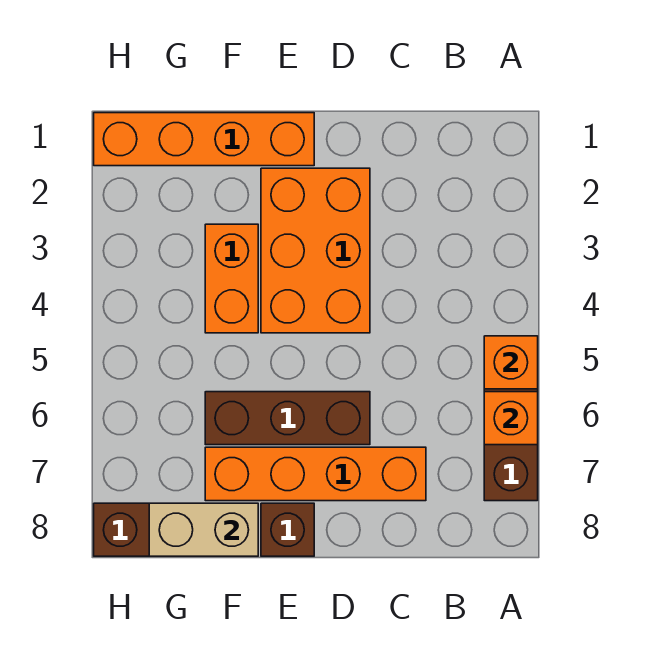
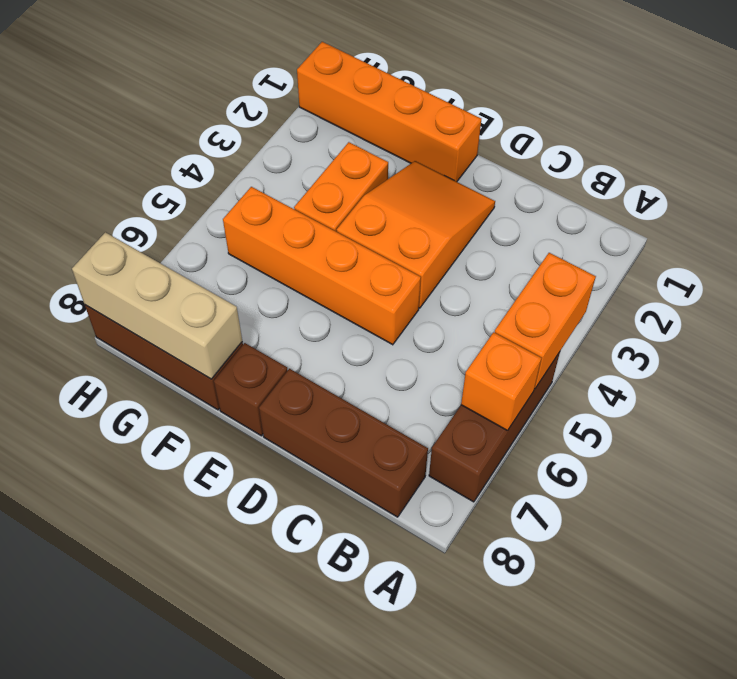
orange 1x1 brick [484,336,538,389] -> orange 1x2 brick [495,253,596,389]
orange 1x4 brick [205,447,426,501] -> orange 1x4 brick moved to [223,187,421,345]
orange 2x3 brick [261,168,370,333] -> orange 2x3 slope [337,161,495,308]
brown 1x3 brick [205,392,370,445] -> brown 1x3 brick moved to [259,369,428,517]
tan 1x2 brick [149,503,258,556] -> tan 1x3 brick [72,232,242,379]

